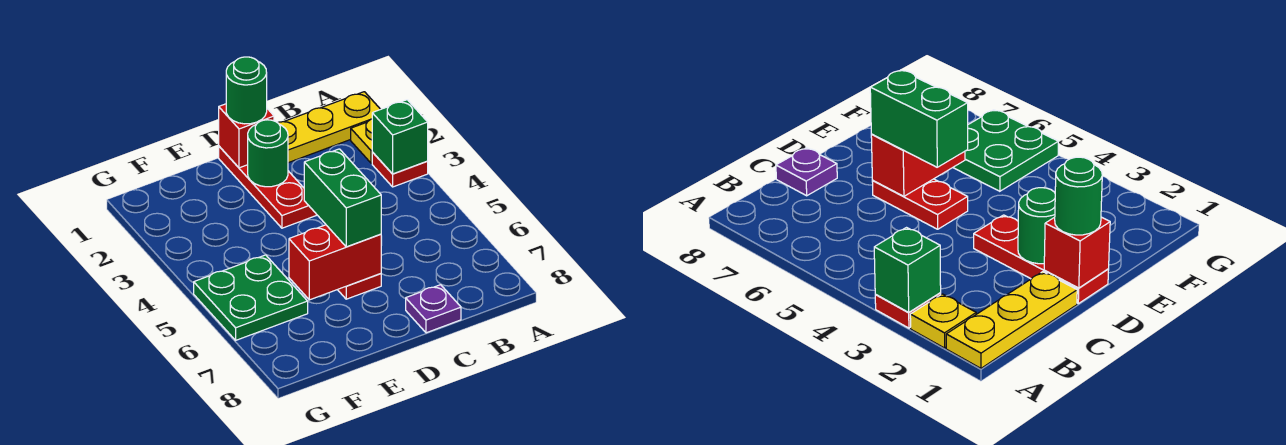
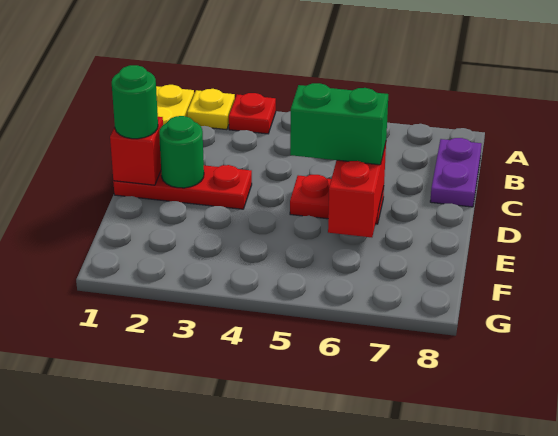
green 1x1 brick [372,100,428,174] -> none
purple 1x1 plate [406,285,461,333] -> purple 1x2 plate [430,138,482,207]
green 2x2 plate [194,255,308,340] -> none

